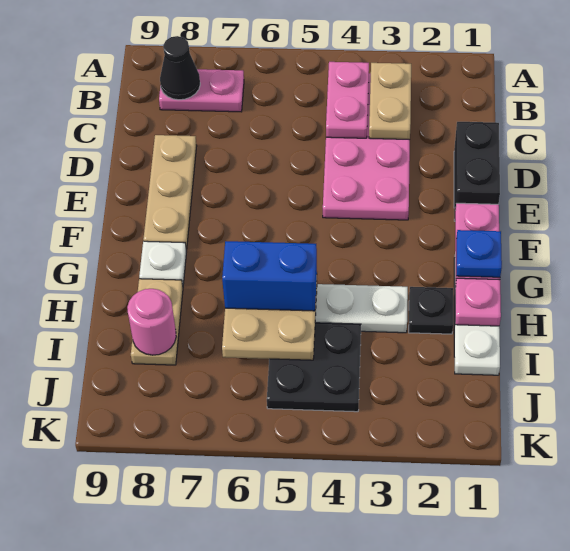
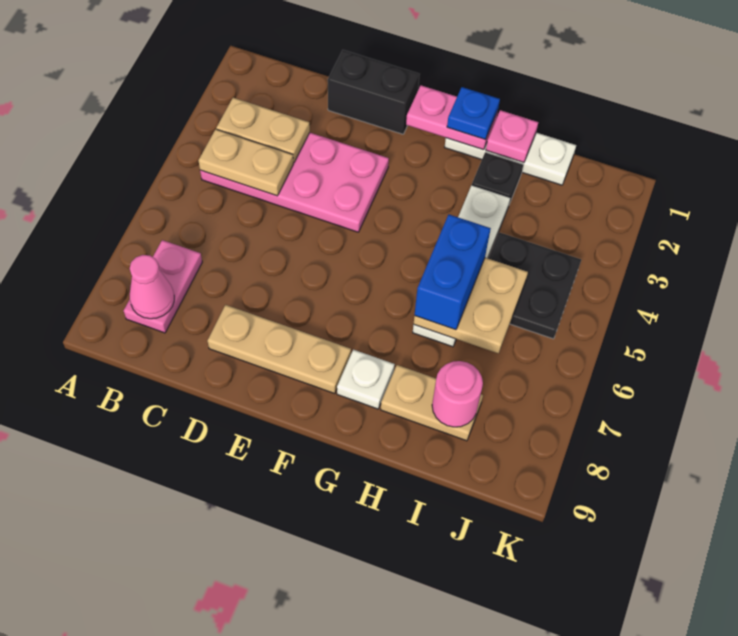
pink 1x2 plate [326,62,369,138] -> tan 1x2 plate [198,129,293,196]
black 1x1 cone [160,36,200,100] -> pink 1x1 cone [130,255,174,319]

